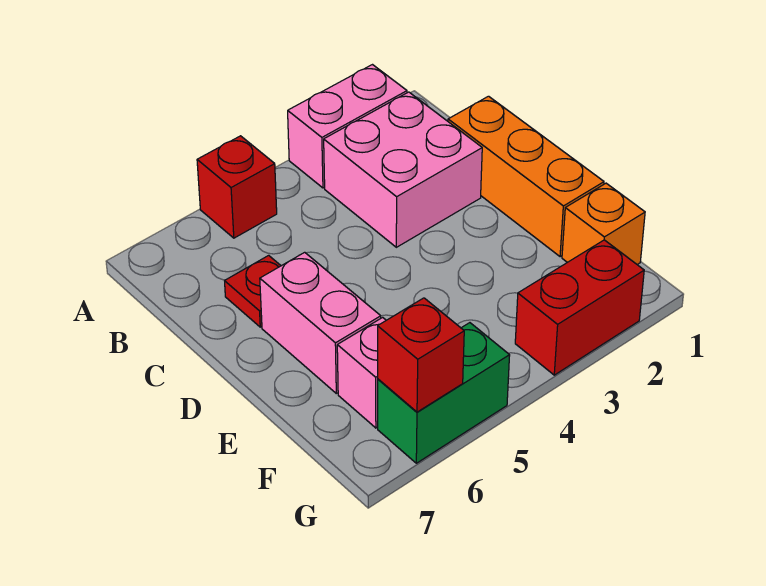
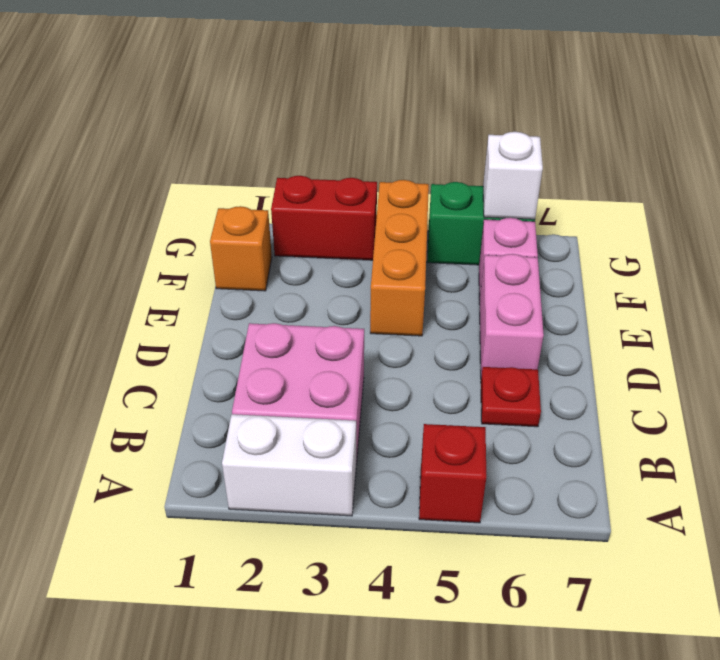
pink 1x2 brick [288,65,407,188] -> white 1x2 brick [222,414,356,516]
orange 1x3 brick [448,96,604,257] -> orange 1x3 brick moved to [370,180,429,336]
red 1x1 brick [378,298,464,412] -> white 1x1 brick [483,132,543,219]

